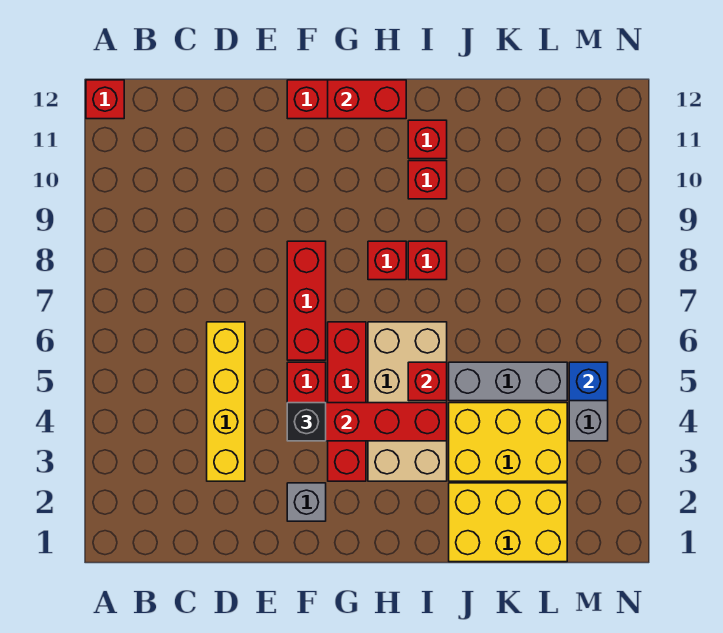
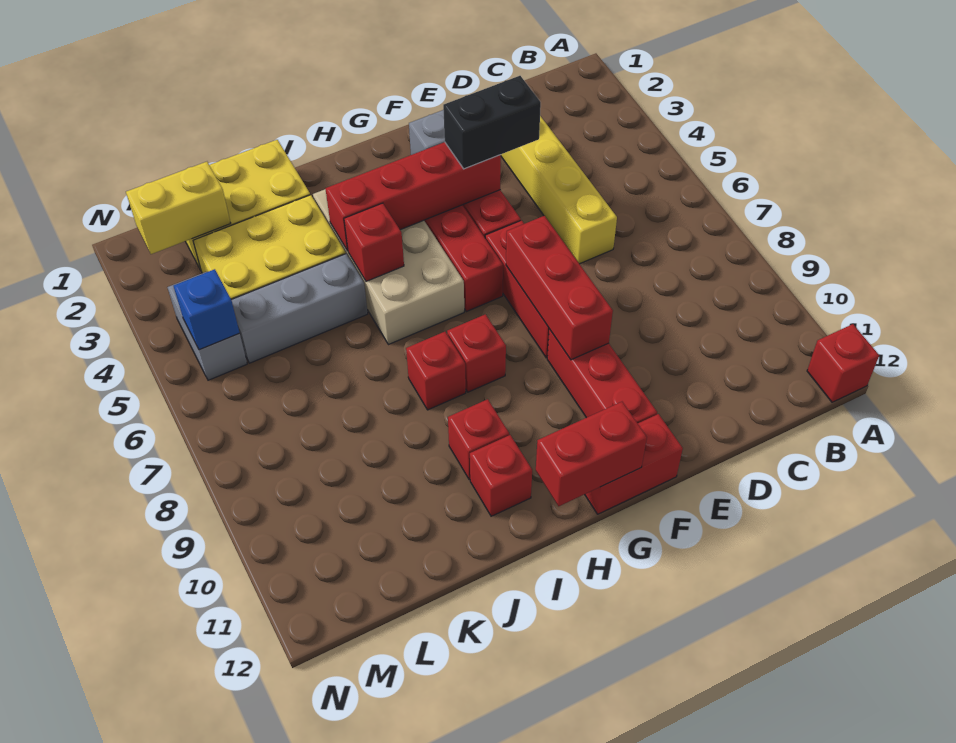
black 1x1 brick [287,403,326,441] -> black 1x2 brick [443,76,541,169]
none -> red 1x3 brick [506,216,613,360]
none -> red 1x3 brick [547,329,657,423]
none -> yellow 1x2 brick [126,162,231,254]

